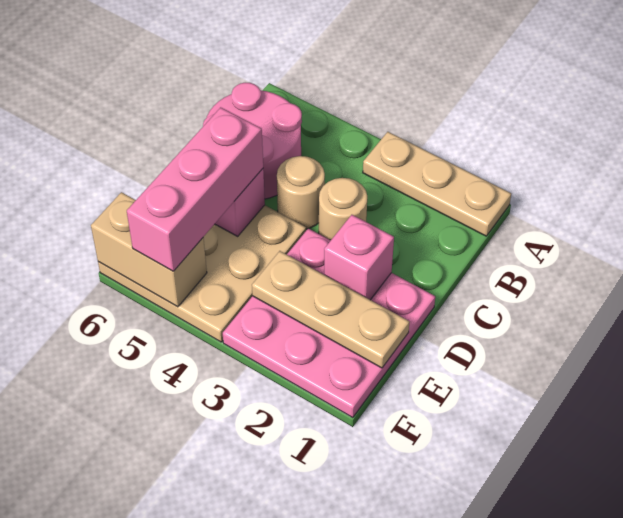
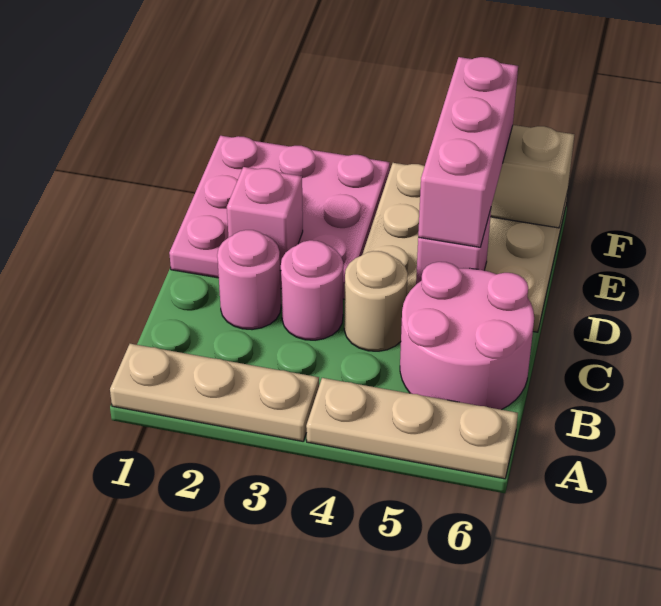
none -> pink 1x1 round brick [217,230,281,330]
tan 1x1 round brick [319,178,367,240] -> pink 1x1 round brick [281,240,343,340]
tan 1x3 plate [252,251,410,368] -> tan 1x3 plate moved to [306,378,518,479]

